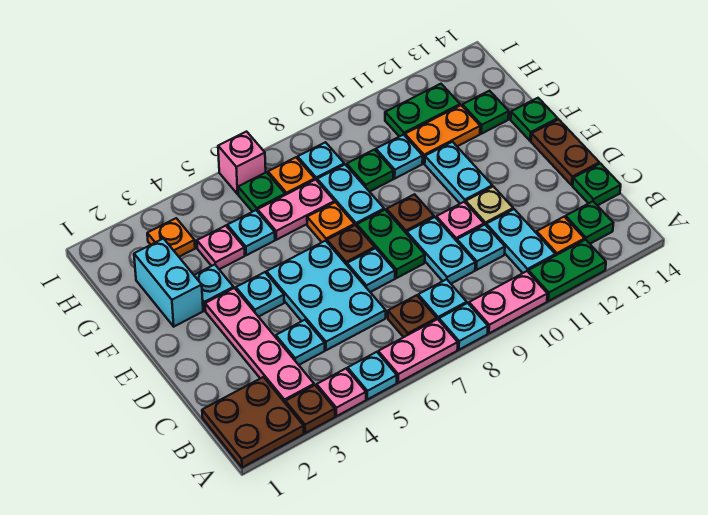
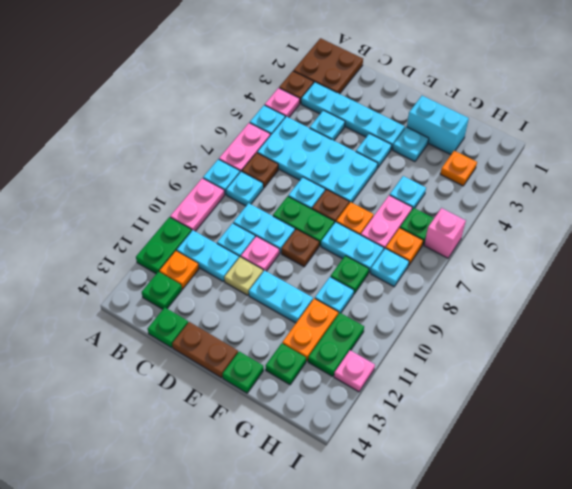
pink 1x4 plate [205,288,314,402] -> cyan 1x4 plate [301,82,405,150]
cyan 2x3 plate [267,241,386,350] -> cyan 2x4 plate [257,116,378,203]
pink 1x1 plate [197,226,245,269] -> pink 1x1 plate moved to [334,350,375,392]

